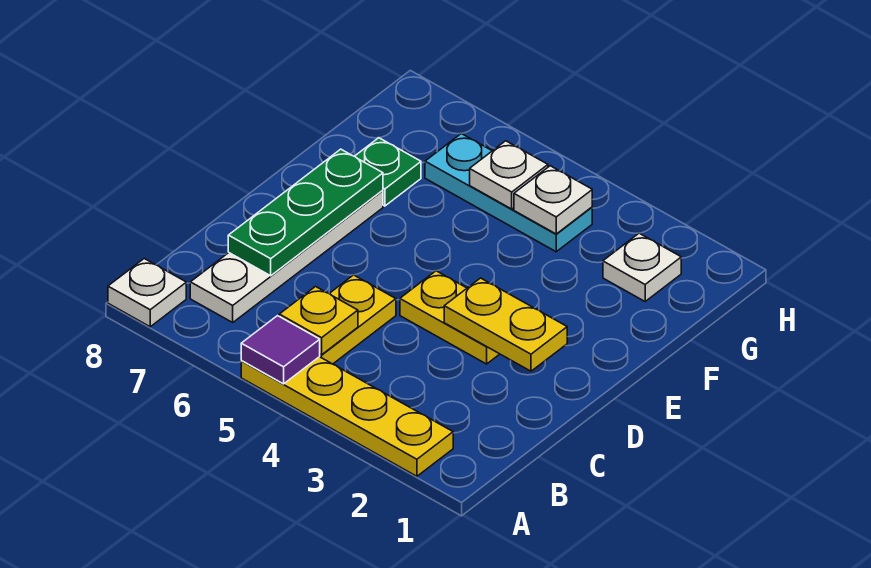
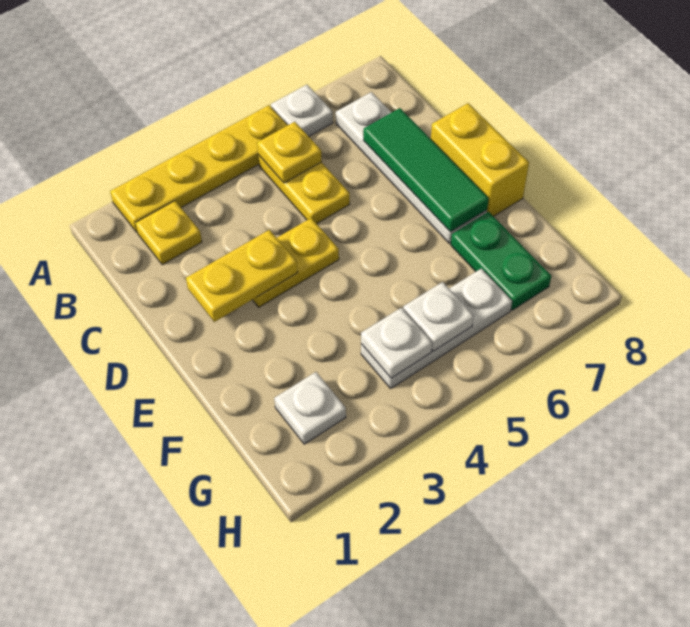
purple 1x1 tile [241,316,320,384] -> none
white 1x1 plate [108,259,186,327] -> white 1x1 plate moved to [271,85,333,136]
none -> yellow 1x1 plate [135,201,202,265]
green 1x3 plate [228,149,383,276] -> green 1x3 tile [363,108,489,232]
none -> yellow 1x2 brick [431,103,529,217]
green 1x1 plate [355,138,421,206] -> green 1x2 plate [451,212,551,310]
cyan 1x3 plate [425,134,592,252] -> white 1x3 plate [361,268,512,388]

